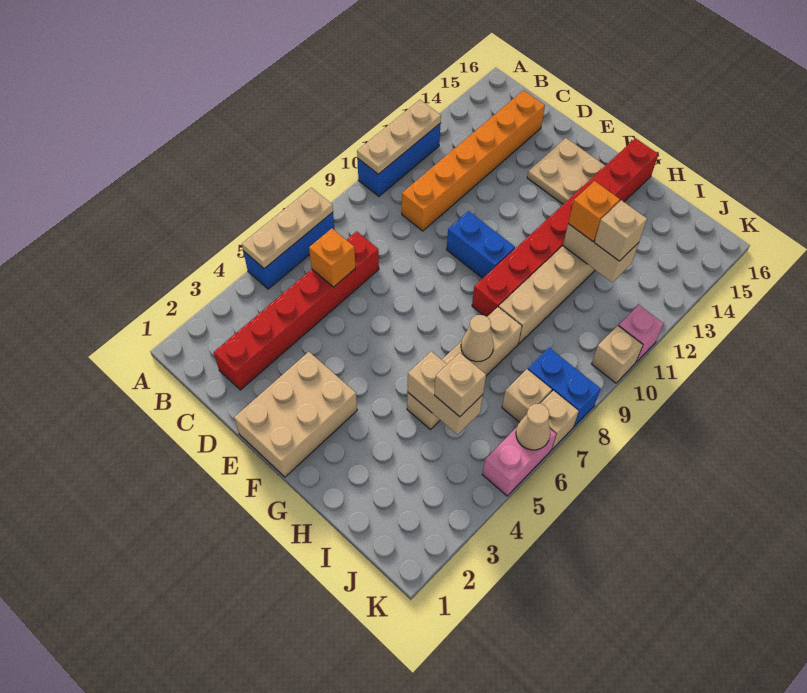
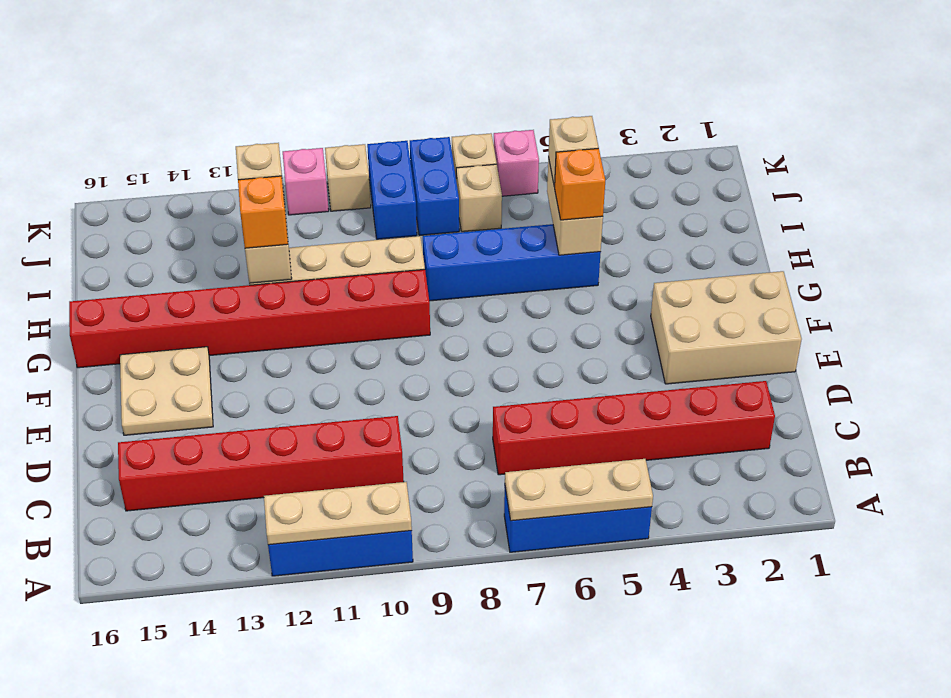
orange 1x1 brick [309,228,356,287] -> orange 1x1 brick moved to [555,148,605,220]
orange 1x6 brick [402,90,545,231] -> red 1x6 brick [118,416,404,511]
blue 1x2 brick [447,211,515,278] -> blue 1x2 brick moved to [367,141,417,239]
tan 1x4 brick [407,307,522,429] -> blue 1x4 brick [423,224,601,301]
tan 1x1 cone [461,315,494,362] -> none
pink 1x2 brick [482,427,556,496] -> pink 1x1 brick [494,130,539,196]
tan 1x1 cone [516,404,550,450] -> none

